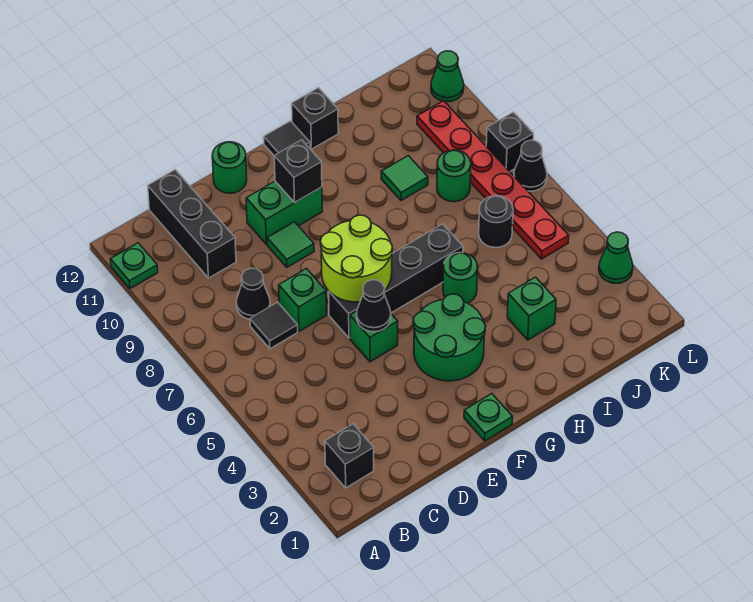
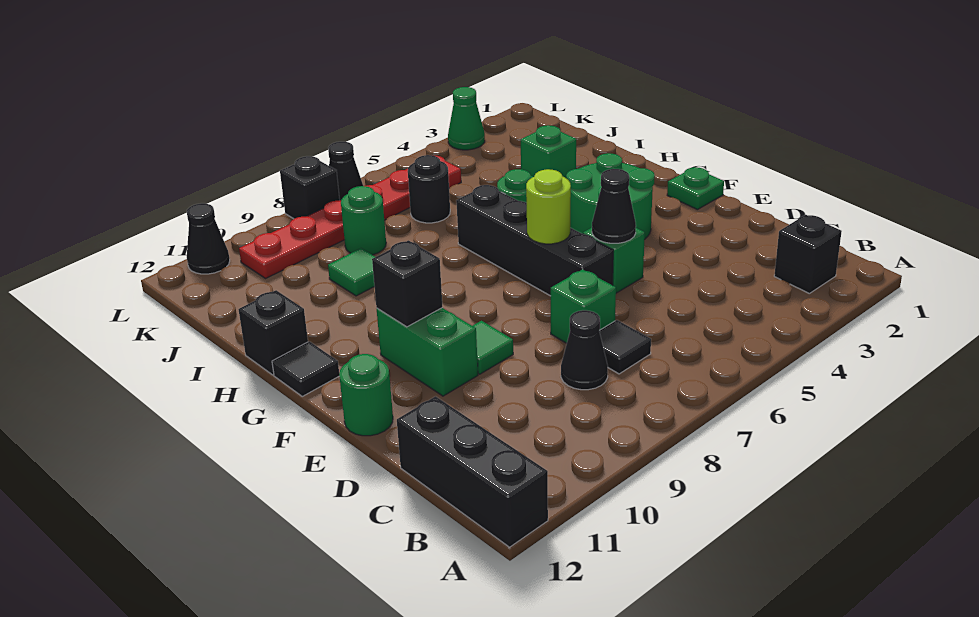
green 1x1 plate [110,243,158,289] -> none
black 1x3 brick [148,170,236,278] -> black 1x3 brick turned to [397,396,548,547]
lime 2x2 round brick [320,215,392,302] -> lime 1x1 round brick [526,169,571,244]
green 1x1 cone [431,51,464,102] -> black 1x1 cone [187,203,230,274]

